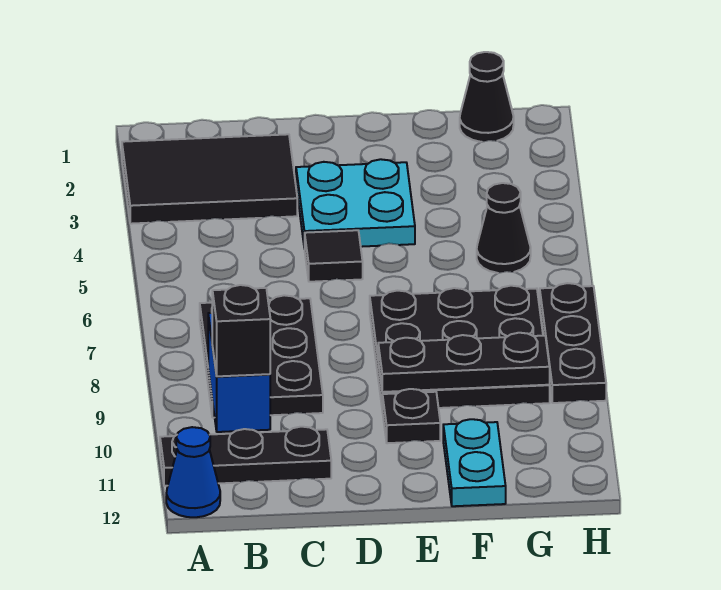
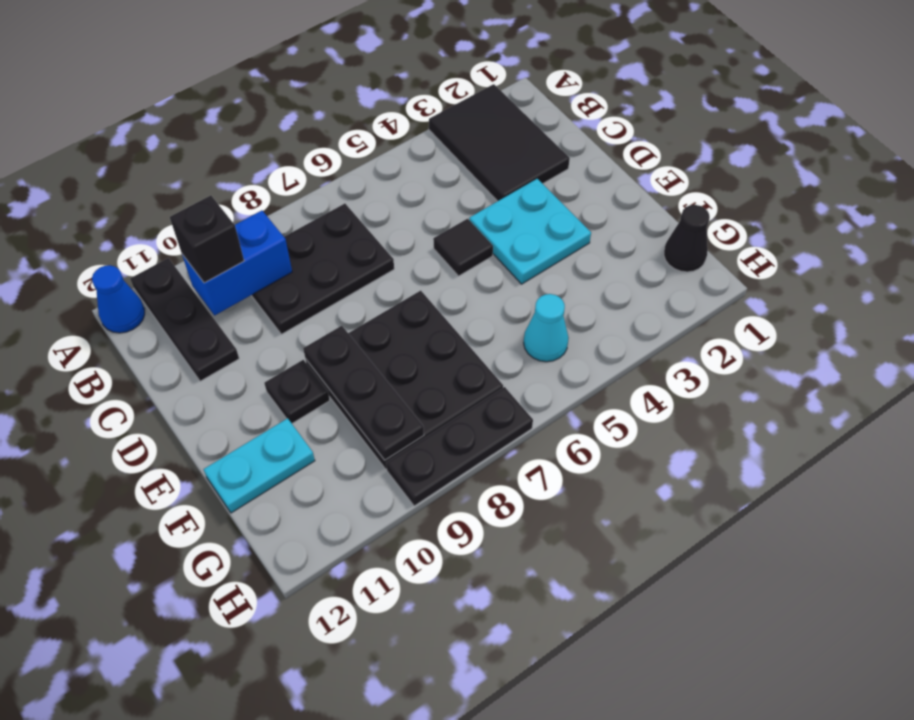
black 1x1 cone [477,183,531,273] -> cyan 1x1 cone [524,294,569,362]

